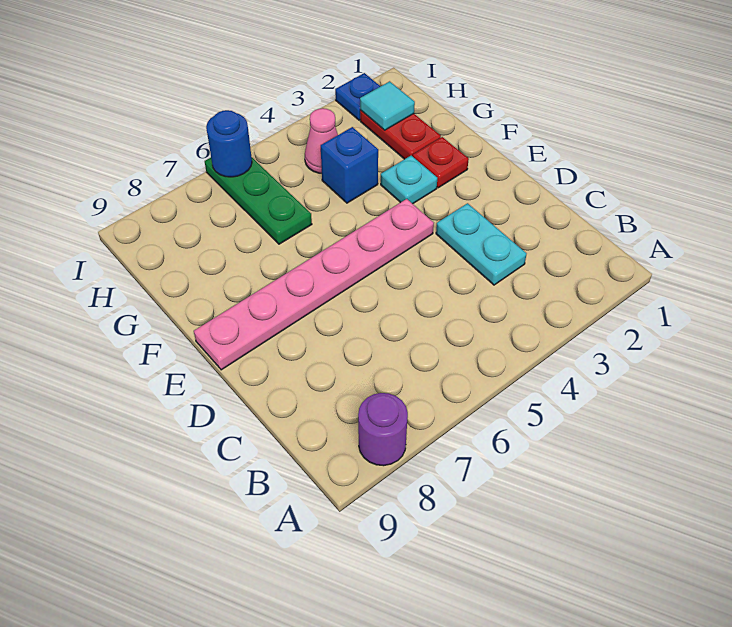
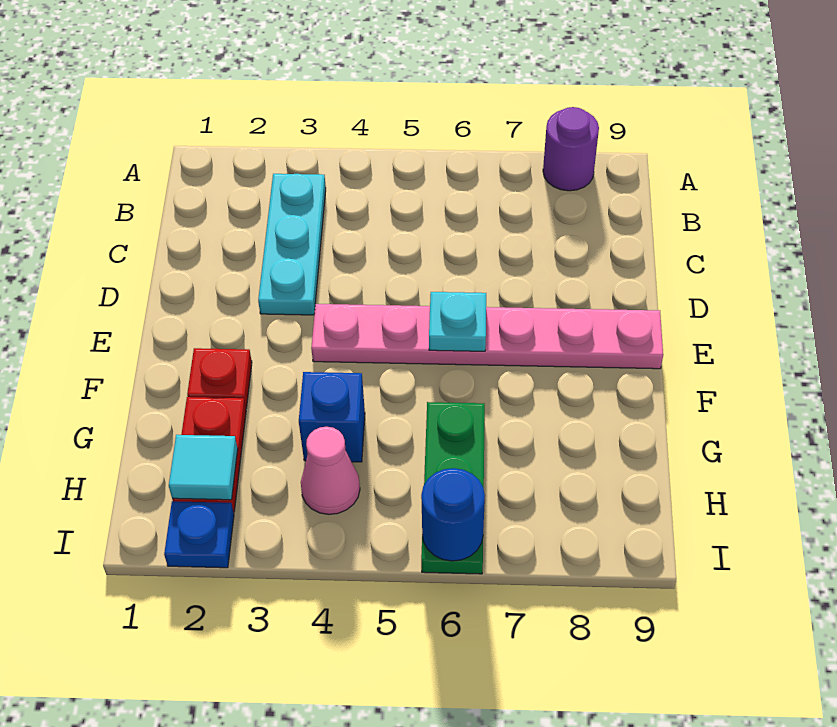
cyan 1x2 plate [436,203,526,285] -> cyan 1x3 plate [258,174,326,315]
cyan 1x1 plate [381,156,437,204] -> cyan 1x1 plate moved to [429,292,486,351]

